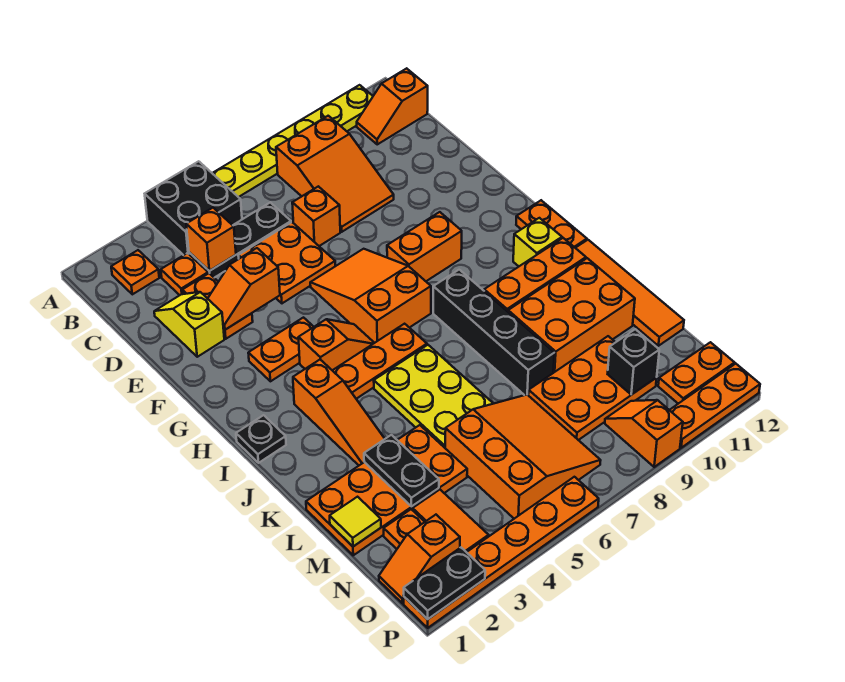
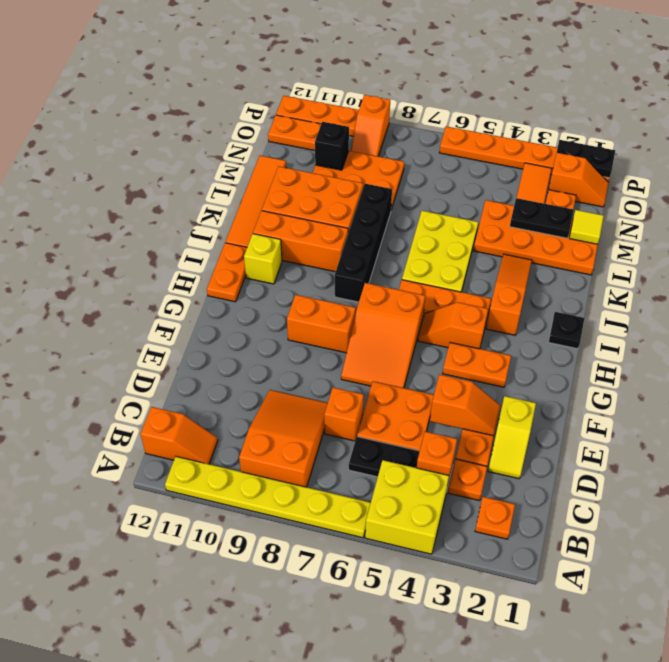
black 2x2 brick [145,161,242,255] -> yellow 2x2 brick [365,460,449,554]
black 1x2 plate [364,435,439,506] -> black 1x2 plate turned to [510,198,574,238]
orange 3x3 slope [445,395,601,519] -> none

